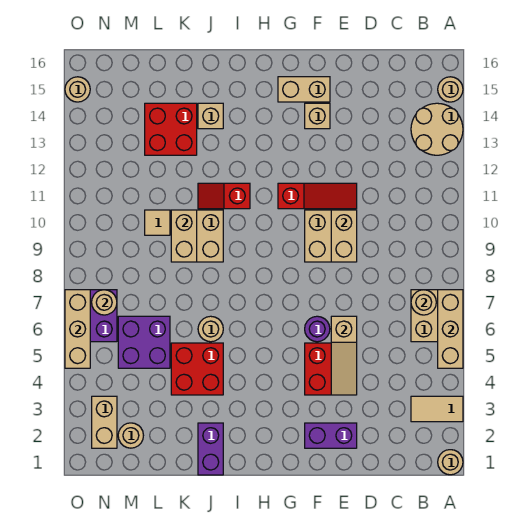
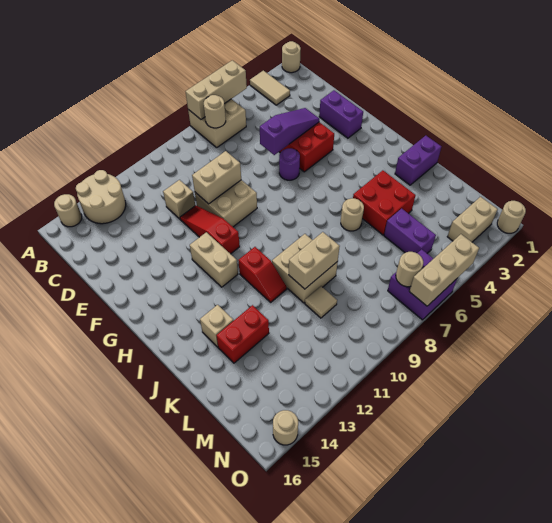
tan 1x3 slope [331,316,357,395] -> purple 1x3 slope [260,108,319,155]
tan 1x1 brick [305,103,330,129] -> tan 1x1 brick moved to [163,180,195,219]
tan 1x2 brick [278,77,330,102] -> tan 1x2 brick moved to [190,232,238,287]
red 2x2 brick [145,103,197,155] -> red 1x2 brick [216,305,269,363]
purple 2x2 brick [118,316,170,368] -> purple 1x2 brick [384,209,436,253]
tan 1x1 round brick [118,423,143,448] -> tan 1x1 round brick moved to [497,201,526,233]

